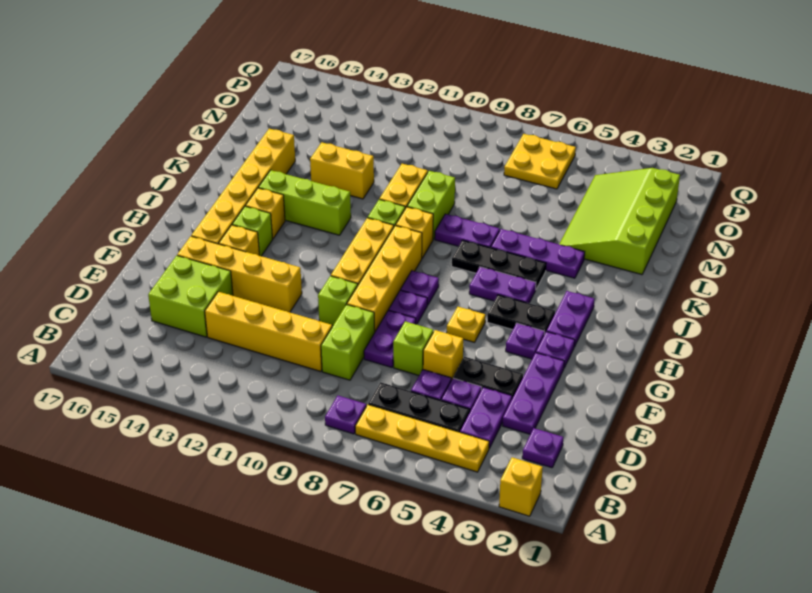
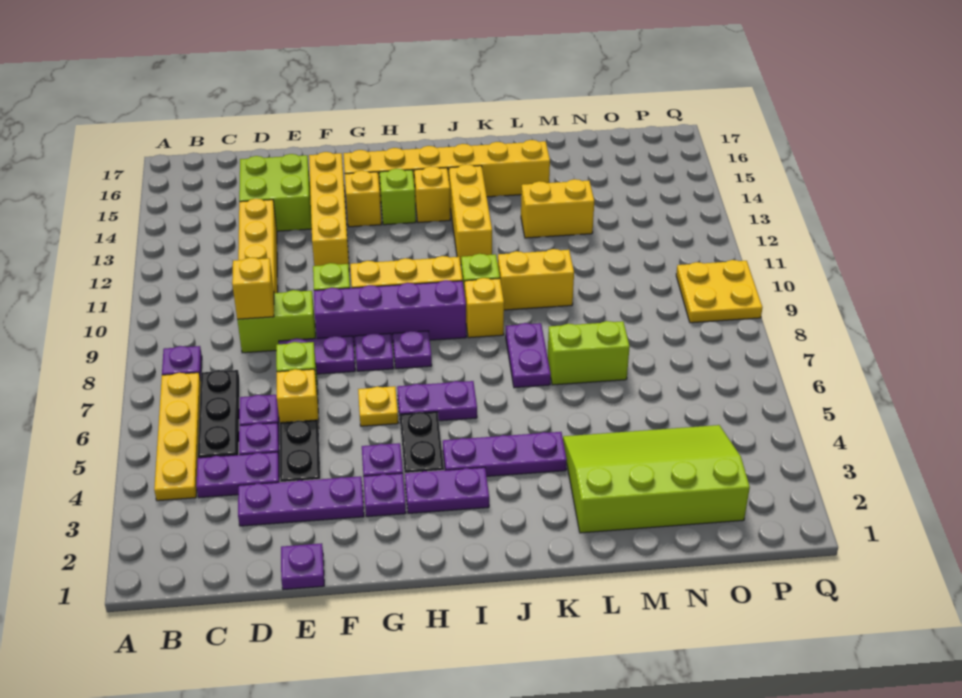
yellow 1x1 brick [499,457,543,516] -> yellow 1x1 brick moved to [232,258,274,319]
purple 1x1 plate [522,428,563,468] -> purple 1x1 plate moved to [281,543,324,590]
yellow 1x4 brick [347,226,422,332] -> purple 1x4 brick [314,280,466,345]
purple 1x2 plate [469,267,536,303] -> purple 1x2 plate turned to [397,381,477,421]
black 1x3 plate [452,240,546,289] -> none
lime 1x3 brick [258,170,351,235] -> yellow 1x3 brick [449,164,492,265]
purple 1x3 plate [491,229,585,278] -> purple 1x3 plate turned to [443,432,567,476]
lime 1x2 brick [407,171,455,239] -> lime 1x2 brick moved to [548,321,630,385]
yellow 1x2 brick [310,142,374,199] -> yellow 1x2 brick turned to [521,179,594,238]
yellow 2x2 plate [504,134,576,189] -> yellow 2x2 plate moved to [676,260,762,323]

